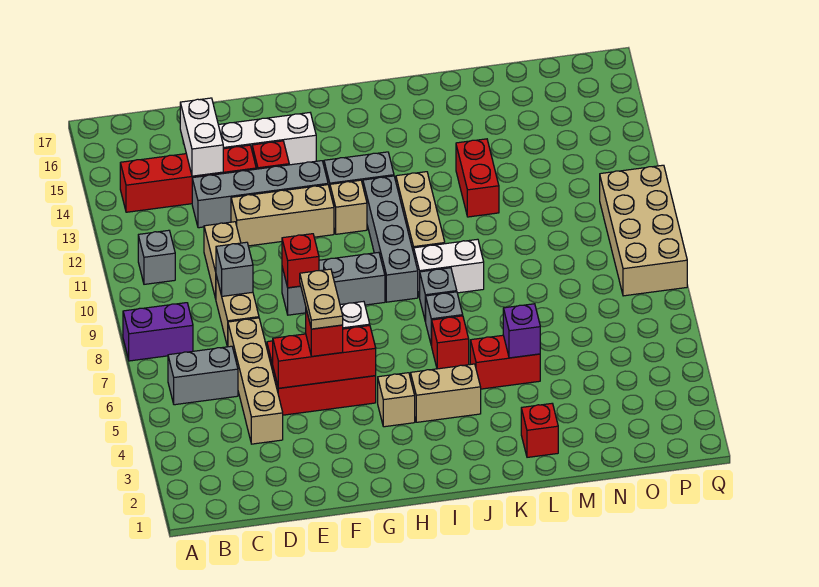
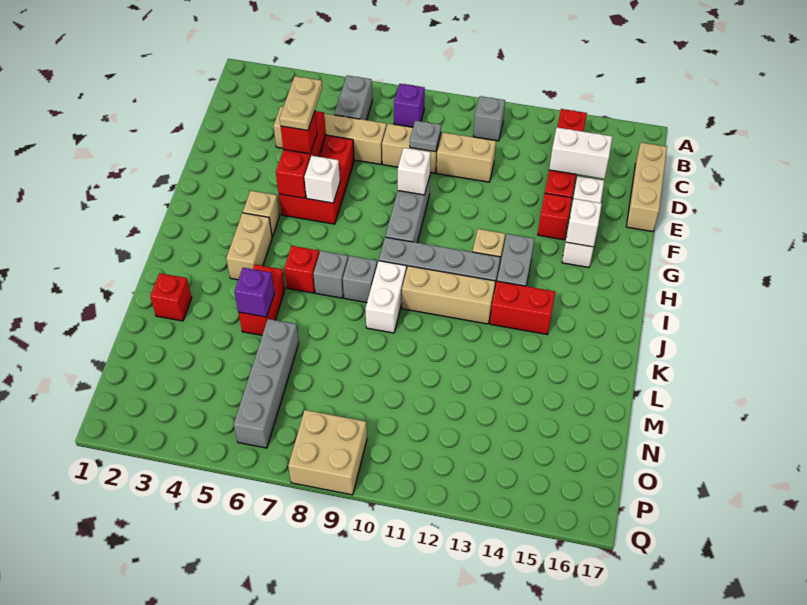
purple 1x2 brick [123,303,193,361] -> purple 1x1 brick [394,84,425,127]
grey 1x1 brick [216,242,253,296] -> grey 1x1 plate [410,120,441,152]
grey 1x4 brick [192,161,328,228] -> grey 1x4 brick moved to [234,319,299,448]
tan 1x3 brick [231,185,334,246] -> tan 1x3 brick moved to [626,142,667,232]
tan 1x2 plate [300,269,343,329] -> tan 1x2 plate turned to [280,76,322,130]
red 1x1 brick [282,234,319,288] -> white 1x1 brick [398,148,431,195]
none -> white 1x1 brick [566,199,602,247]
red 1x2 brick [456,139,499,217] -> red 1x2 brick moved to [490,281,555,335]
tan 2x4 brick [600,165,687,296] -> tan 2x2 brick [288,410,367,495]

